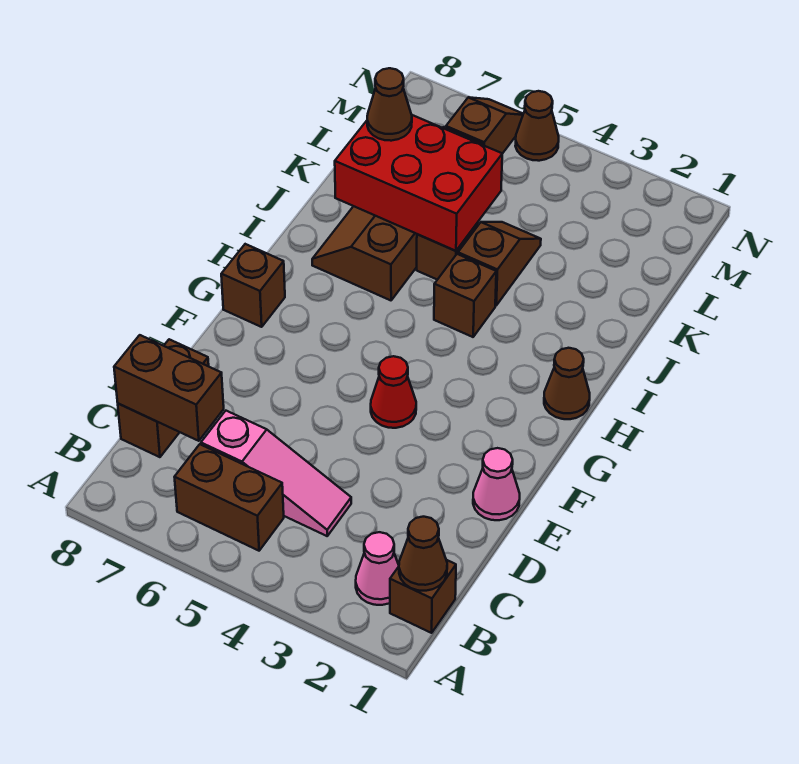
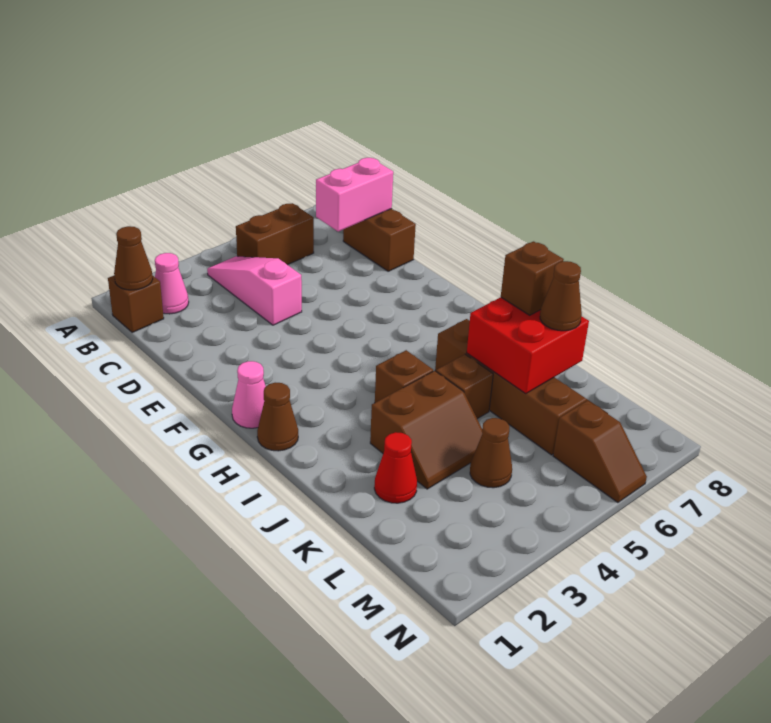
pink 1x3 slope [201,411,351,536] -> pink 1x3 slope turned to [207,256,302,325]
brown 1x2 brick [114,335,224,441] -> pink 1x2 brick [316,158,393,231]
pink 1x1 cone [473,448,520,520] -> pink 1x1 cone moved to [232,361,266,428]
red 1x1 cone [371,356,416,428] -> red 1x1 cone moved to [374,432,417,503]
brown 1x1 brick [221,244,285,327] -> brown 1x1 brick moved to [501,241,564,315]
brown 1x2 slope [458,222,541,305] -> brown 2x2 slope [370,371,482,489]
red 2x3 brick [335,115,502,251] -> red 2x2 brick [467,297,589,394]
brown 1x1 cone [515,91,559,161] -> brown 1x1 cone moved to [470,418,512,488]

